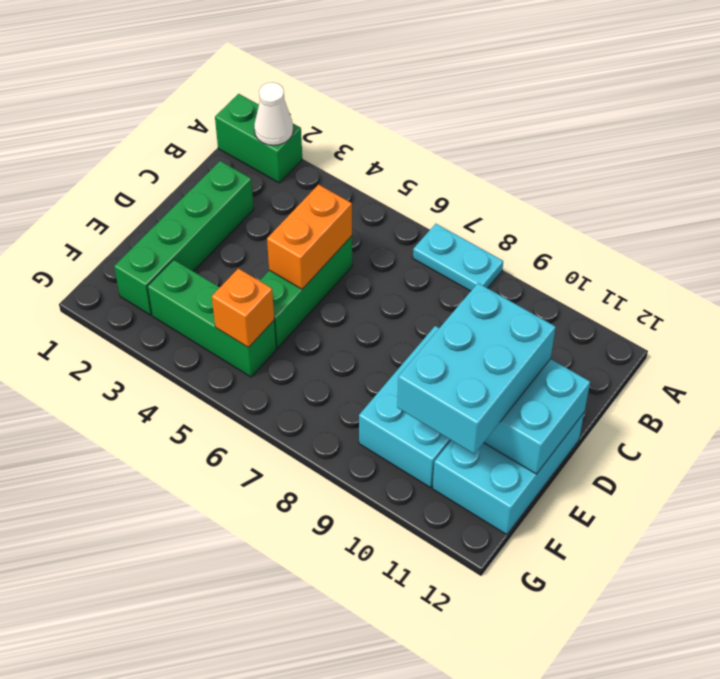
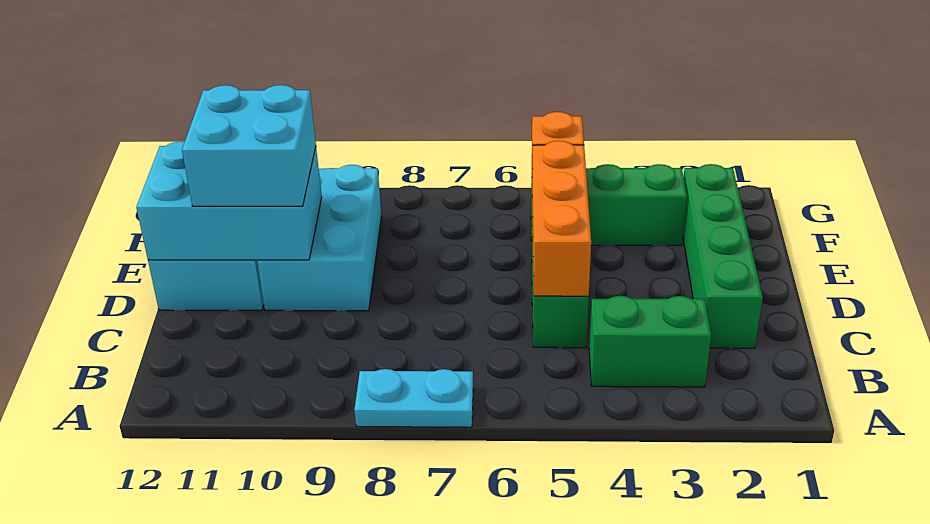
green 1x2 brick [215,94,302,183] -> green 1x2 brick moved to [589,296,711,387]
white 1x1 cone [254,82,293,145] -> none
orange 1x2 brick [267,184,352,289] -> orange 1x3 brick [532,141,591,296]
cyan 2x3 brick [397,283,556,454] -> cyan 2x2 brick [182,85,316,206]

